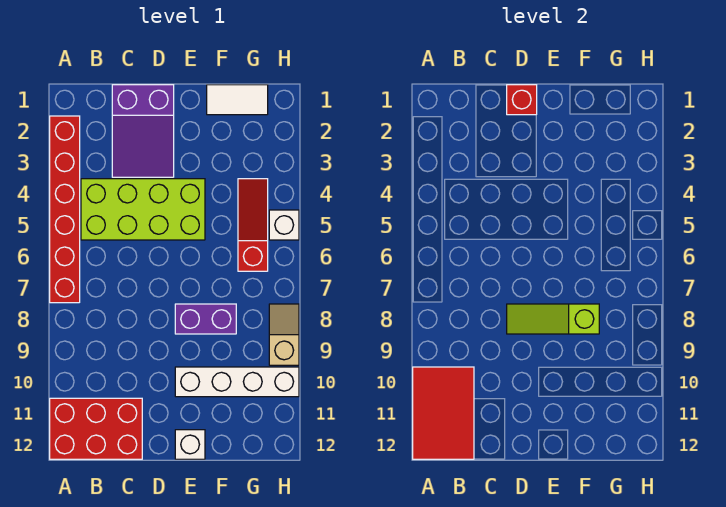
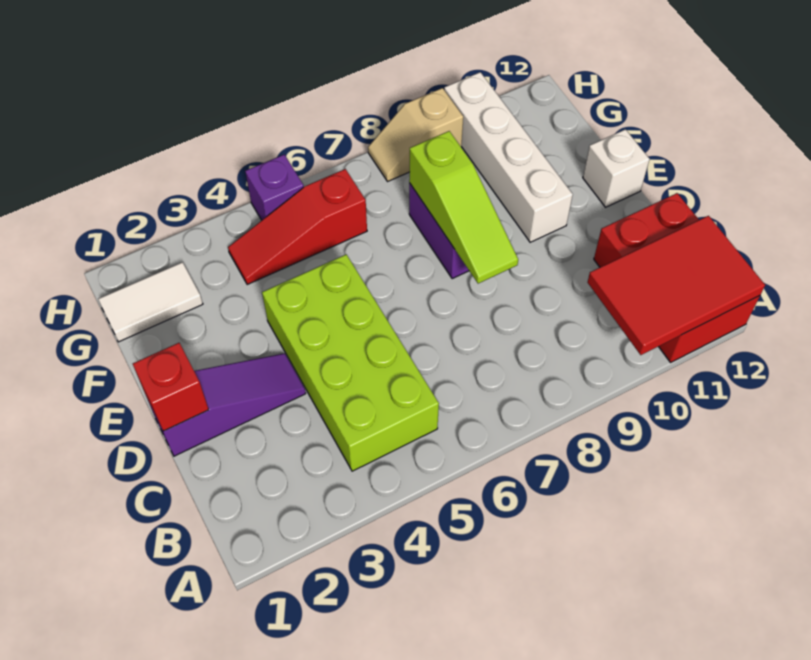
red 1x6 brick [50,116,80,303] -> none
purple 2x3 slope [112,85,174,177] -> purple 1x3 slope [148,353,306,456]
white 1x2 tile [207,85,268,115] -> white 1x2 tile turned to [98,262,203,342]
white 1x1 brick [269,210,299,240] -> purple 1x1 brick [245,154,304,220]

